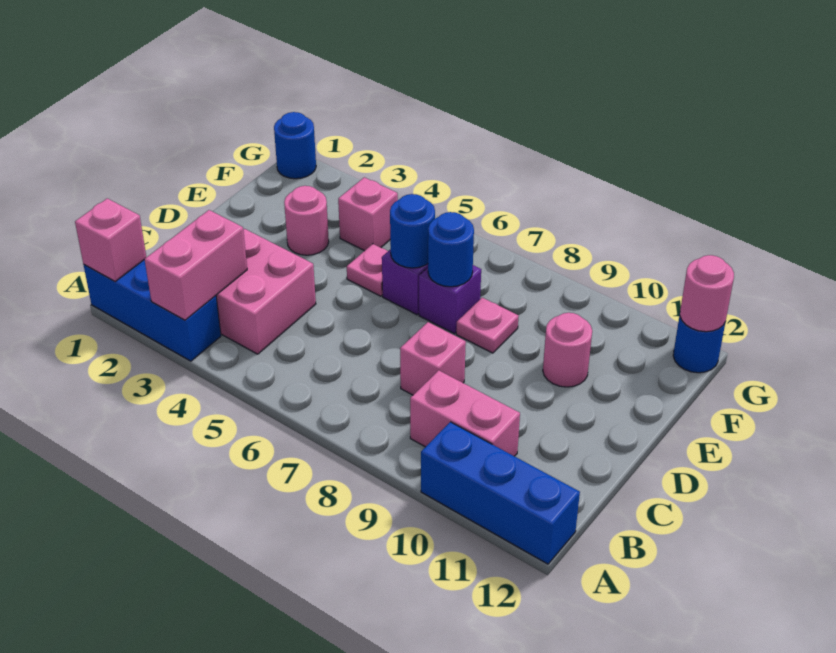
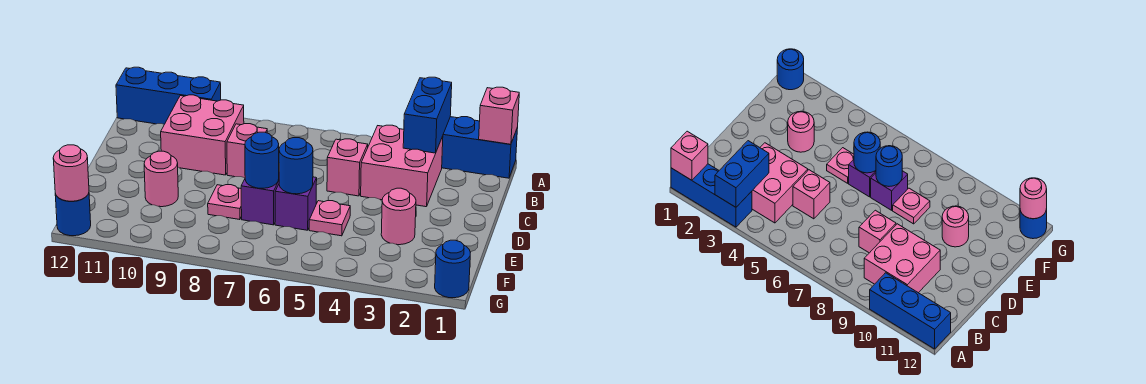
pink 1x2 brick [145,210,247,320] -> blue 1x2 brick [403,77,452,153]
pink 1x2 brick [410,370,520,456] -> pink 2x2 brick [161,95,244,175]
pink 1x1 brick [338,177,398,251] -> pink 1x1 brick moved to [327,139,368,196]

